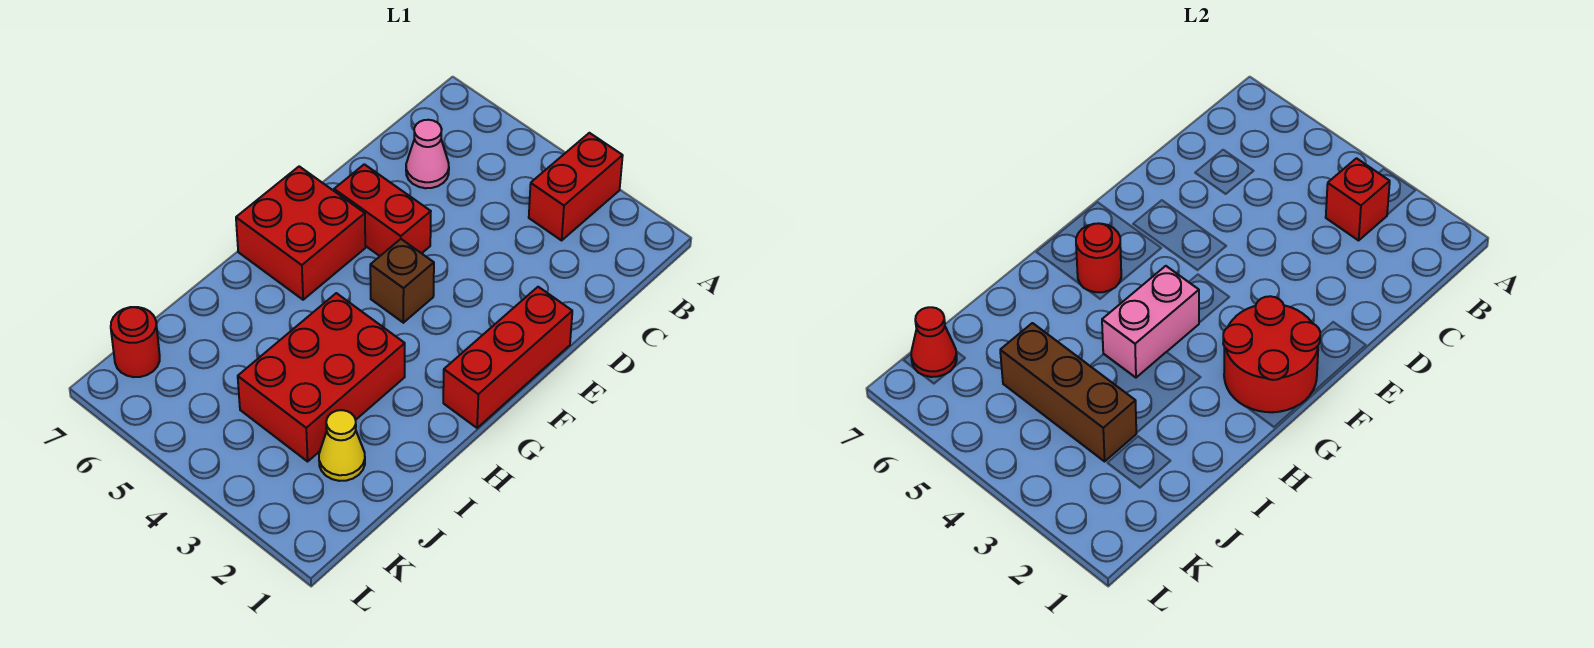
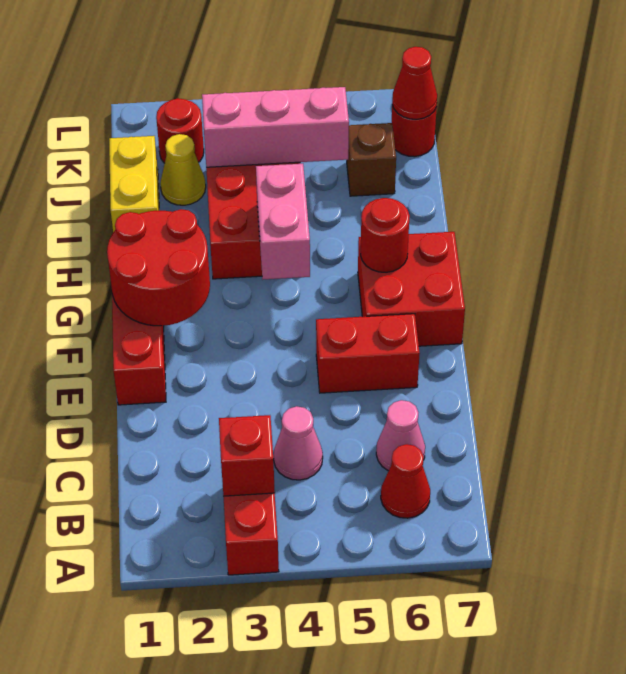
none -> red 1x1 cone [381,444,430,518]
none -> pink 1x1 cone [274,406,323,480]
brown 1x1 brick [370,239,434,323] -> brown 1x1 brick moved to [347,123,396,196]
none -> yellow 1x2 brick [109,136,159,232]
brown 1x3 brick [1000,323,1136,461] -> pink 1x3 brick [202,87,349,167]
none -> red 1x1 round brick [156,98,204,163]

